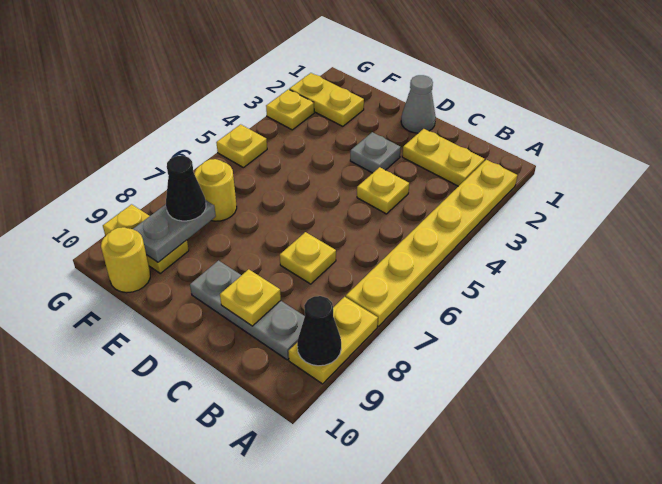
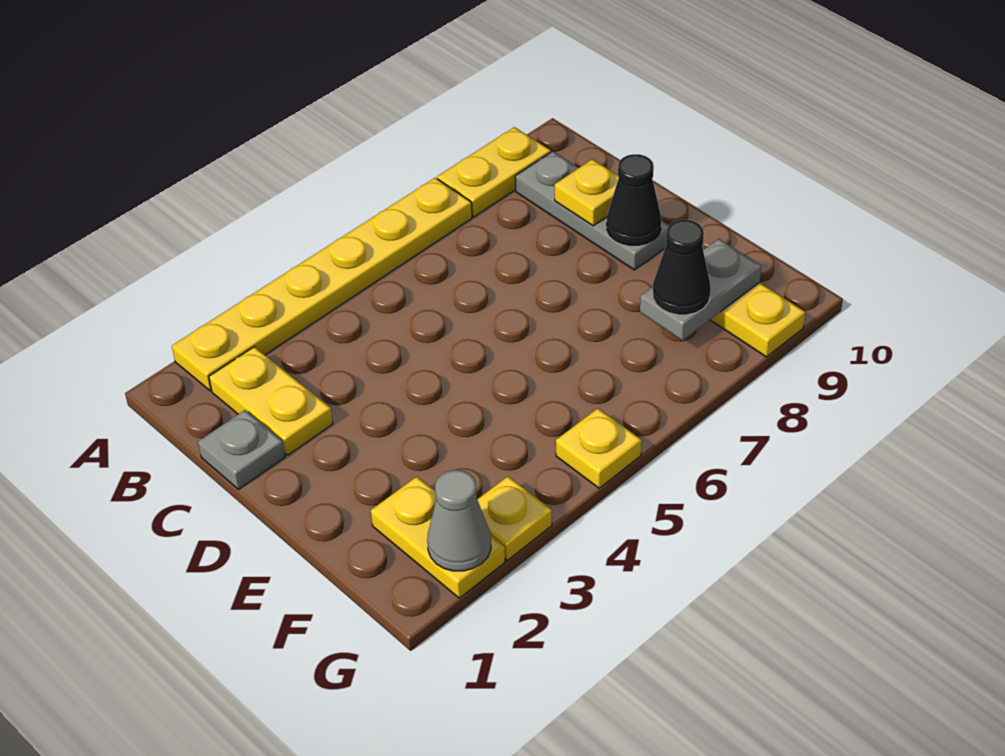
black 1x1 cone [297,296,341,366] -> black 1x1 cone moved to [607,154,661,245]
yellow 1x1 plate [357,167,409,214] -> none
yellow 1x1 plate [280,232,336,284] -> none
grey 1x1 cone [401,75,436,133] -> grey 1x1 cone moved to [427,470,491,571]
grey 1x1 plate [350,132,401,173] -> grey 1x1 plate moved to [198,410,285,489]
yellow 1x1 round brick [194,159,237,221] -> none
yellow 1x1 round brick [101,227,150,293] -> none

